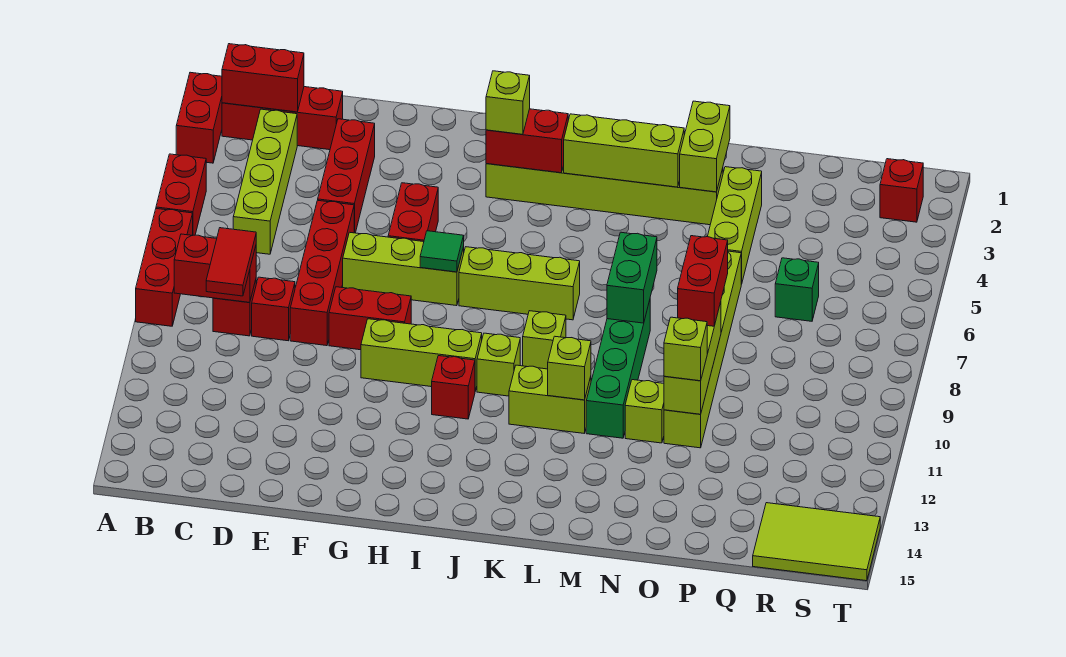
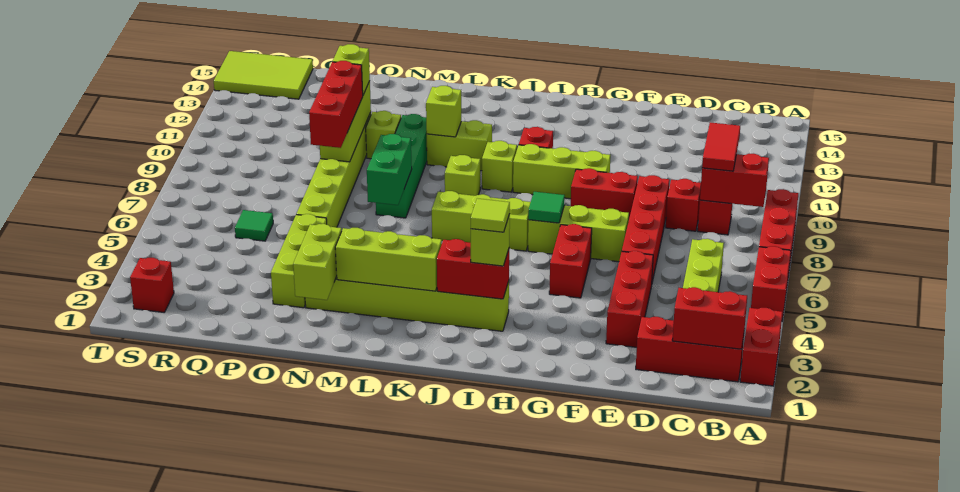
none -> lime 1x1 tile [471,198,510,232]
red 1x2 brick [678,236,728,326] -> red 1x3 brick [309,61,363,148]
green 1x1 brick [775,258,819,321] -> green 1x1 tile [235,210,273,241]

